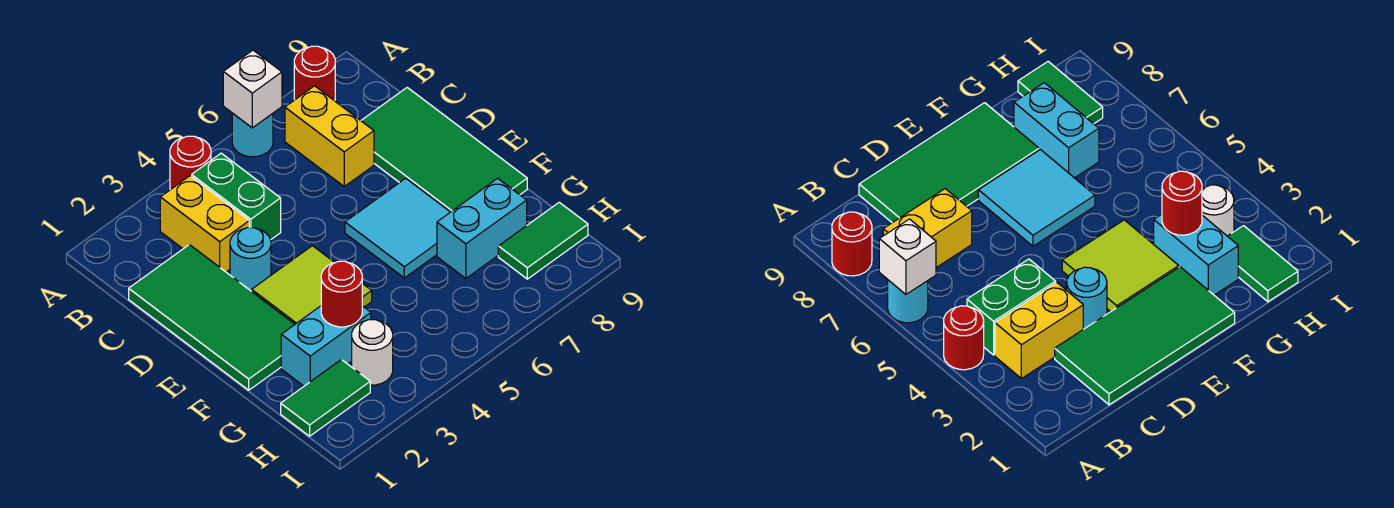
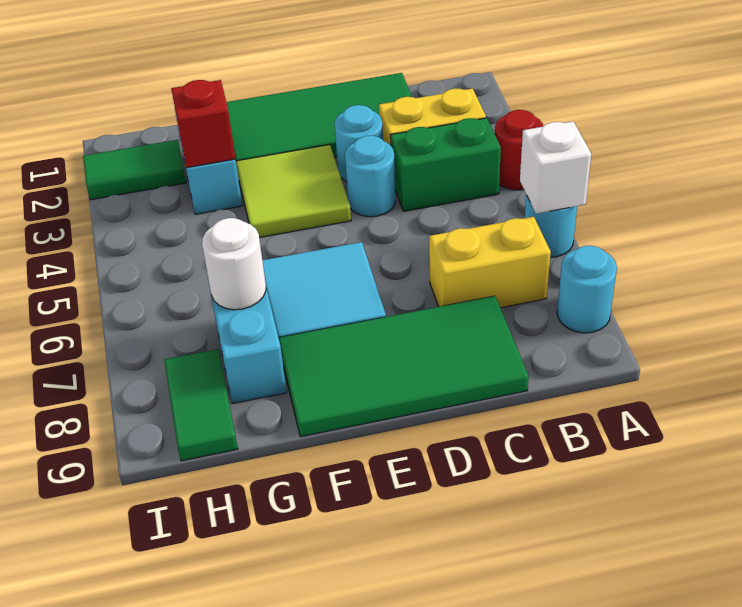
red 1x1 round brick [294,46,335,101] -> cyan 1x1 round brick [557,246,617,333]
none -> cyan 1x1 round brick [345,136,396,217]
red 1x1 round brick [321,261,362,327] -> red 1x1 brick [171,80,235,168]
green 1x2 tile [281,360,370,436] -> green 1x2 tile turned to [83,140,186,200]
white 1x1 round brick [352,320,393,385] -> white 1x1 round brick moved to [202,218,266,310]

